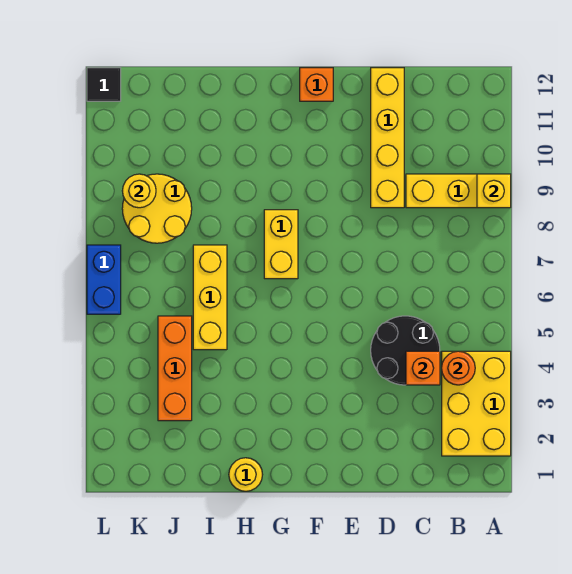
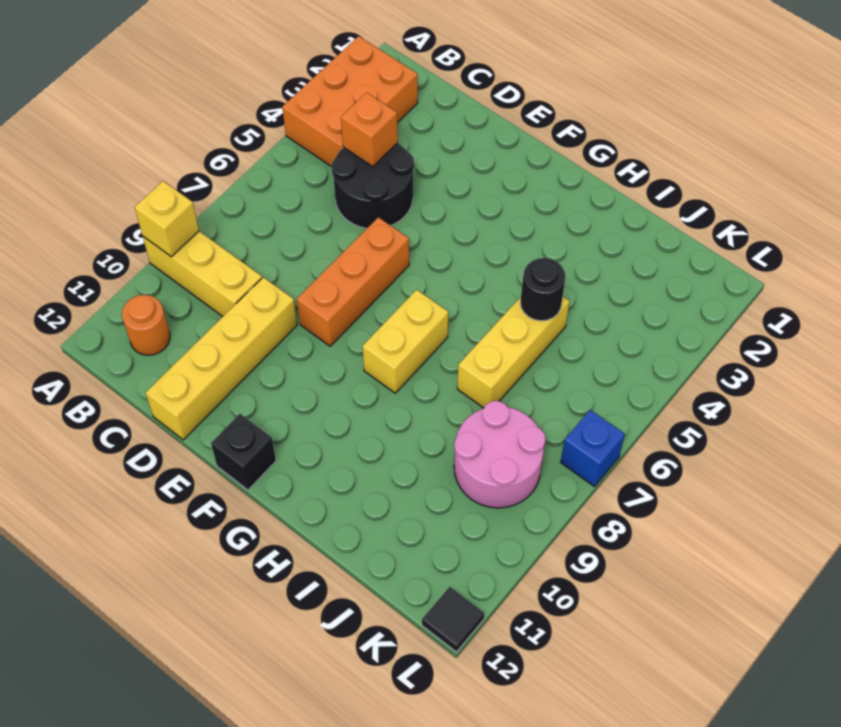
yellow 2x3 brick [442,351,511,456] -> orange 2x3 brick [282,36,418,167]
orange 1x1 round brick [442,351,475,385] -> orange 1x1 round brick moved to [122,295,170,355]
orange 1x1 brick [300,68,333,101] -> black 1x1 brick [211,414,276,490]
yellow 1x1 round brick [229,458,263,491] -> none
none -> black 1x1 round brick [520,258,566,321]
orange 1x3 brick [158,316,192,421] -> orange 1x3 brick moved to [297,217,409,346]
yellow 2x2 round brick [122,174,192,243] -> pink 2x2 round brick [454,401,546,508]
yellow 1x1 round brick [122,174,156,208] -> none
blue 1x2 brick [87,245,121,314] -> blue 1x1 brick [561,410,625,486]

